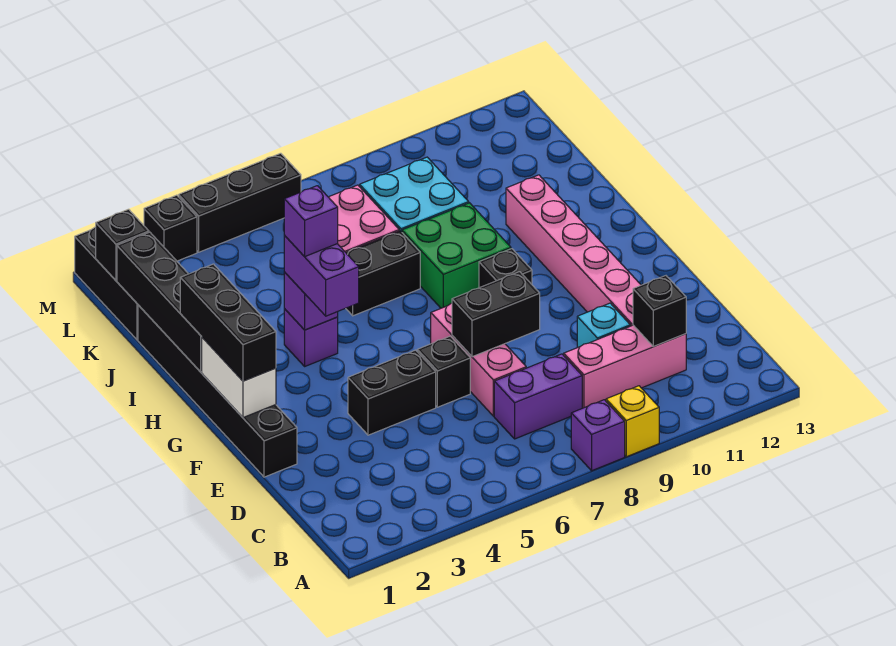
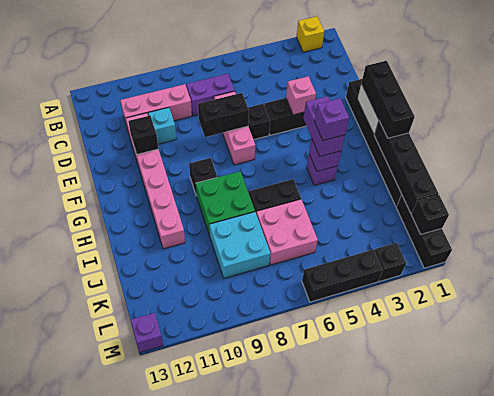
purple 1x1 brick [571,400,625,471] -> purple 1x1 brick moved to [131,313,163,352]
yellow 1x1 brick [606,386,659,457] -> yellow 1x1 brick moved to [296,17,324,52]
black 1x1 brick [633,276,686,347] -> black 1x1 brick moved to [128,116,158,154]
none -> pink 1x1 brick [286,76,316,115]

